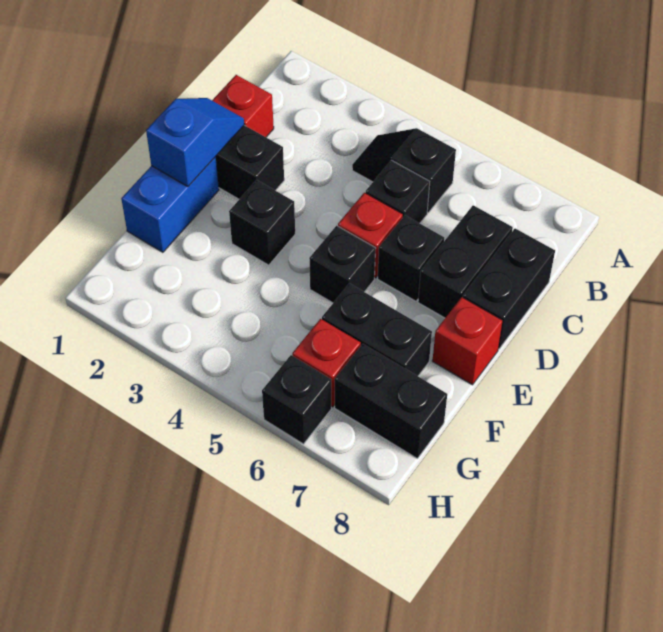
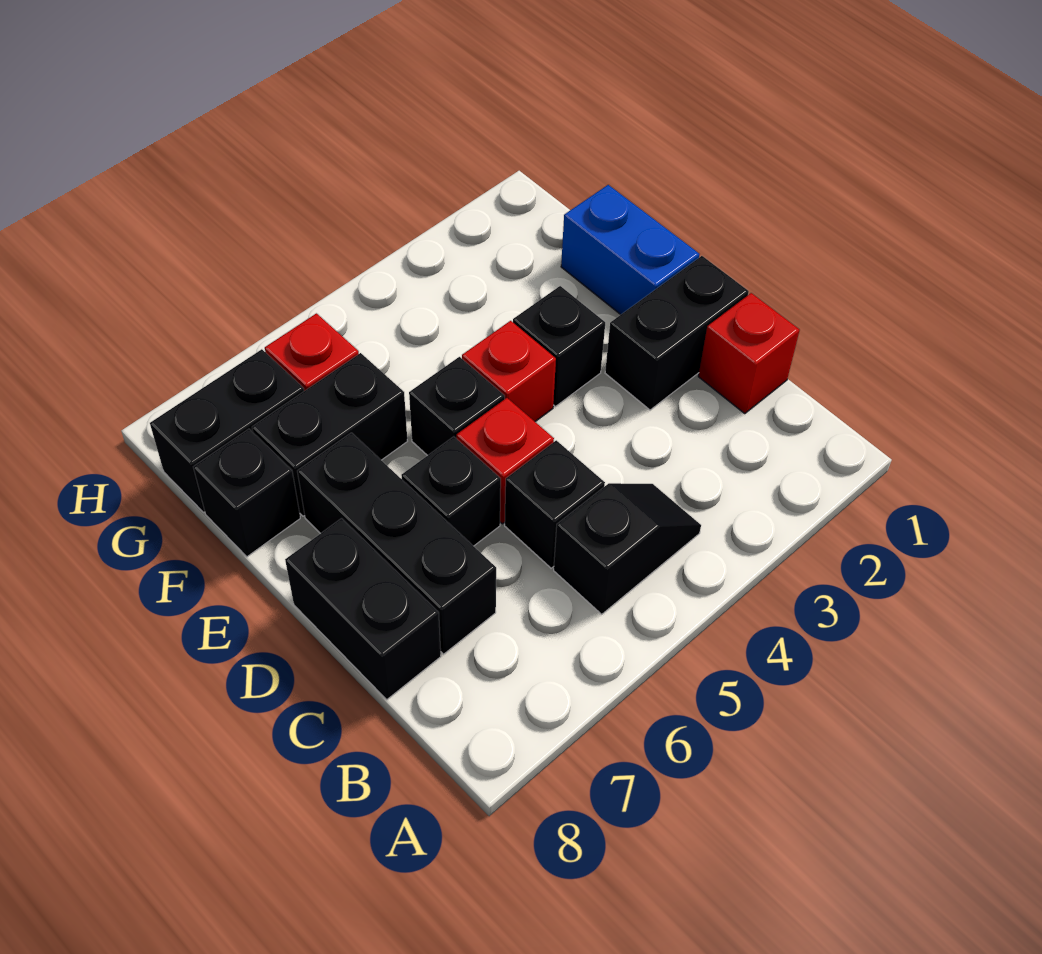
black 1x2 brick [418,205,513,318] -> black 1x3 brick [297,433,496,654]
blue 1x2 slope [146,98,244,187] -> none
red 1x1 brick [432,297,503,385] -> red 1x1 brick moved to [462,321,556,422]
black 1x1 brick [262,355,331,444] -> black 1x1 brick moved to [193,429,300,557]

